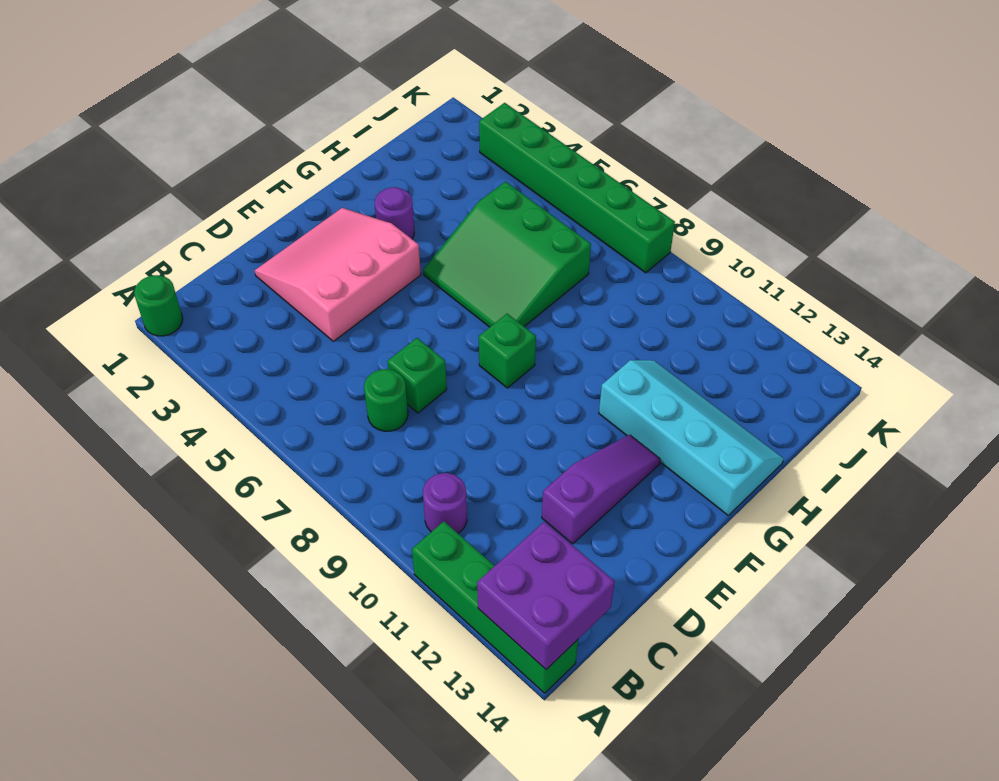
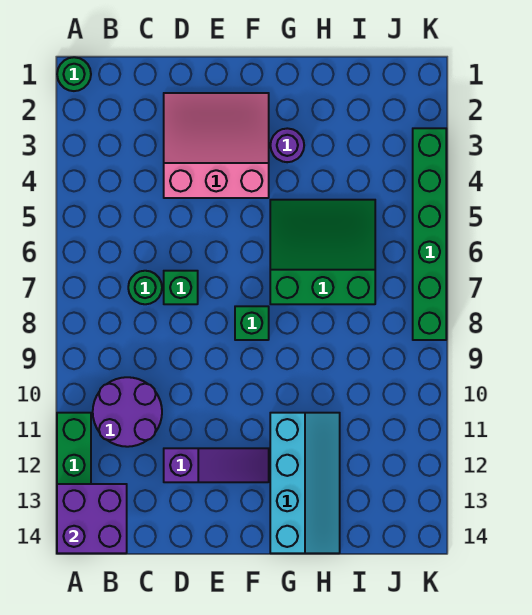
purple 1x1 round brick [423,473,467,533] -> purple 2x2 round brick [93,377,162,447]
green 3x3 slope [423,182,591,327] -> green 3x3 slope turned to [270,200,375,304]

